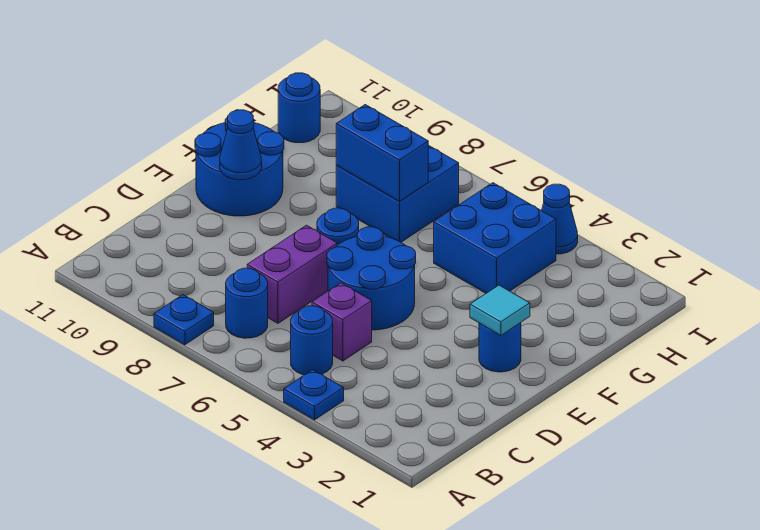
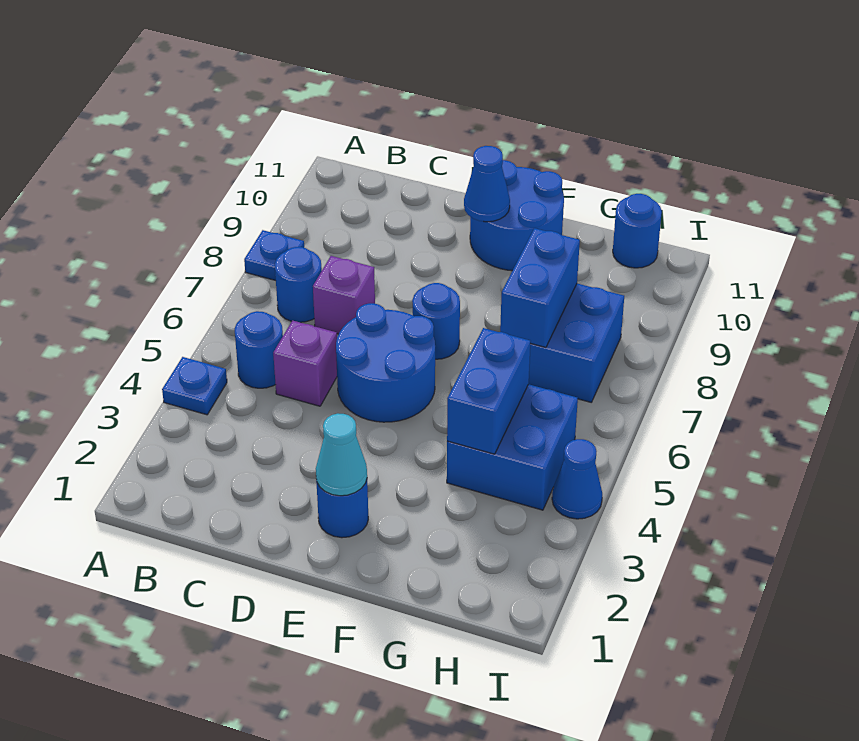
purple 1x2 brick [247,225,337,323] -> purple 1x1 brick [313,256,375,334]
cyan 1x1 tile [470,285,530,335] -> cyan 1x1 cone [316,413,367,496]
none -> blue 1x2 brick [447,328,531,454]

